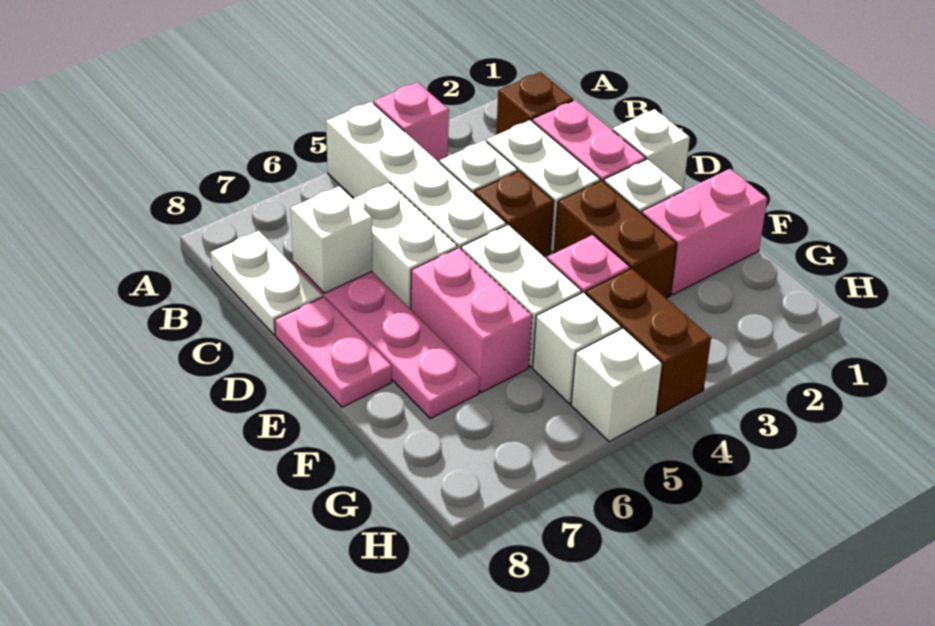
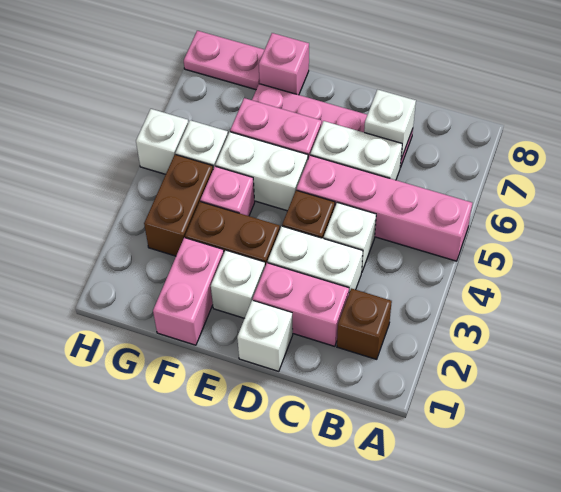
pink 1x1 brick [374,82,449,163] -> pink 1x1 brick moved to [259,33,309,95]
white 1x4 brick [326,102,506,249] -> pink 1x4 brick [297,155,472,261]
white 1x2 plate [211,231,322,335] -> none
pink 1x2 plate [275,297,392,407] -> pink 1x2 plate moved to [184,31,265,90]
brown 1x2 brick [586,268,711,415] -> brown 1x2 brick turned to [144,154,213,256]

